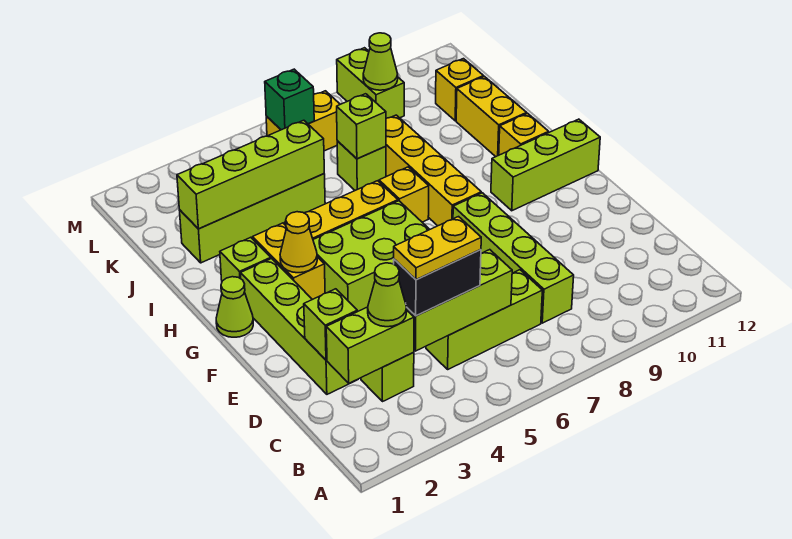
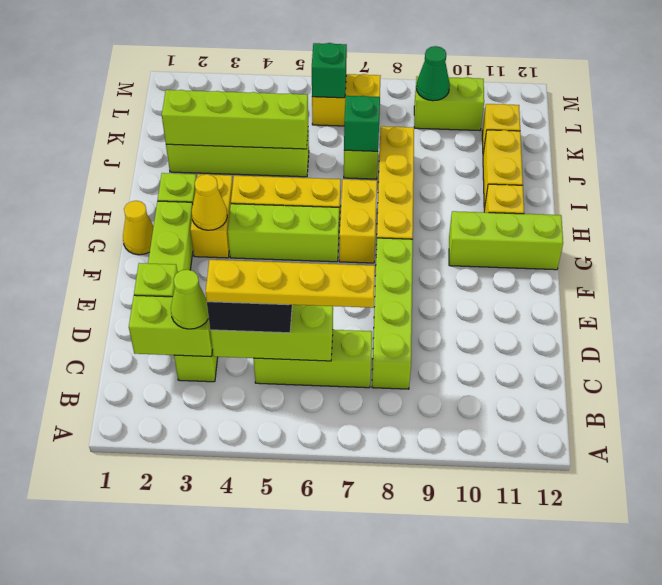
yellow 1x2 plate [394,217,481,280] -> yellow 1x4 plate [206,260,375,308]
lime 2x3 brick [313,201,430,312] -> lime 1x3 brick [228,204,339,262]
lime 1x1 cone [216,277,253,337] -> yellow 1x1 cone [123,201,154,255]
yellow 1x1 brick [379,167,429,222] -> yellow 1x2 brick [339,179,377,263]
lime 1x1 brick [337,94,386,159] -> green 1x1 brick [344,96,380,151]
lime 1x2 brick [337,48,404,118] -> lime 1x2 brick turned to [414,76,484,131]
lime 1x1 cone [363,33,398,90] -> green 1x1 cone [416,46,450,101]

